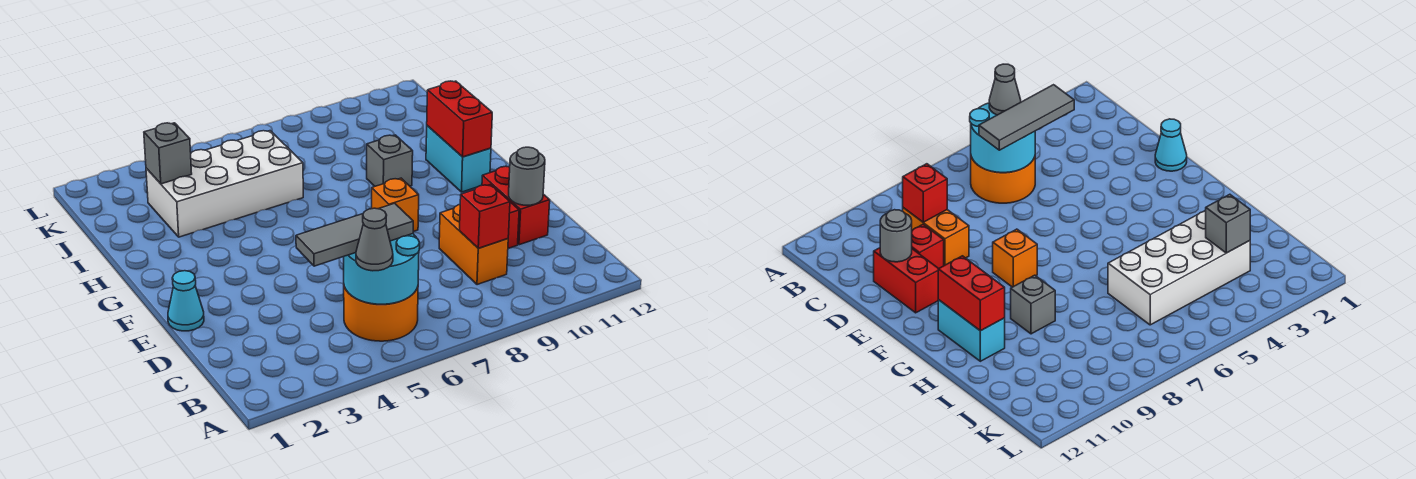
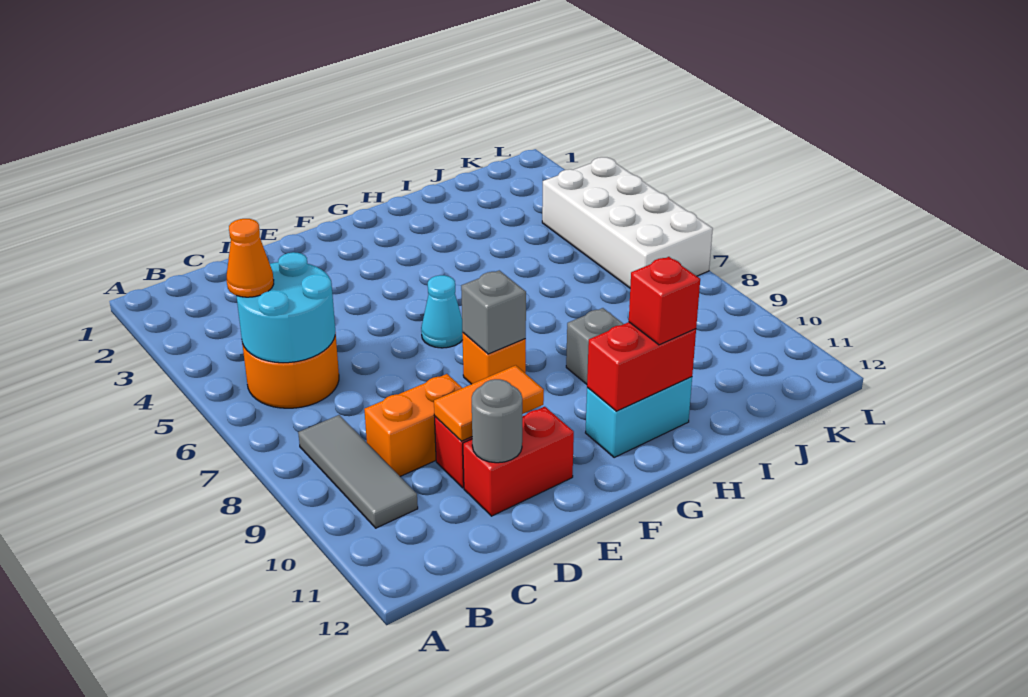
grey 1x1 cone [356,208,393,271] -> orange 1x1 cone [227,219,274,297]
grey 1x3 tile [296,203,413,266] -> grey 1x3 tile moved to [298,415,418,528]
red 1x1 brick [460,184,510,248] -> red 1x1 brick moved to [629,257,700,345]
none -> orange 1x2 tile [434,365,544,441]
cyan 1x1 cone [168,271,204,331] -> cyan 1x1 cone moved to [421,275,463,348]
white 2x4 brick [146,131,303,237] -> white 2x4 brick moved to [542,157,713,288]
grey 1x1 brick [144,123,192,184] -> grey 1x1 brick moved to [461,270,526,354]

